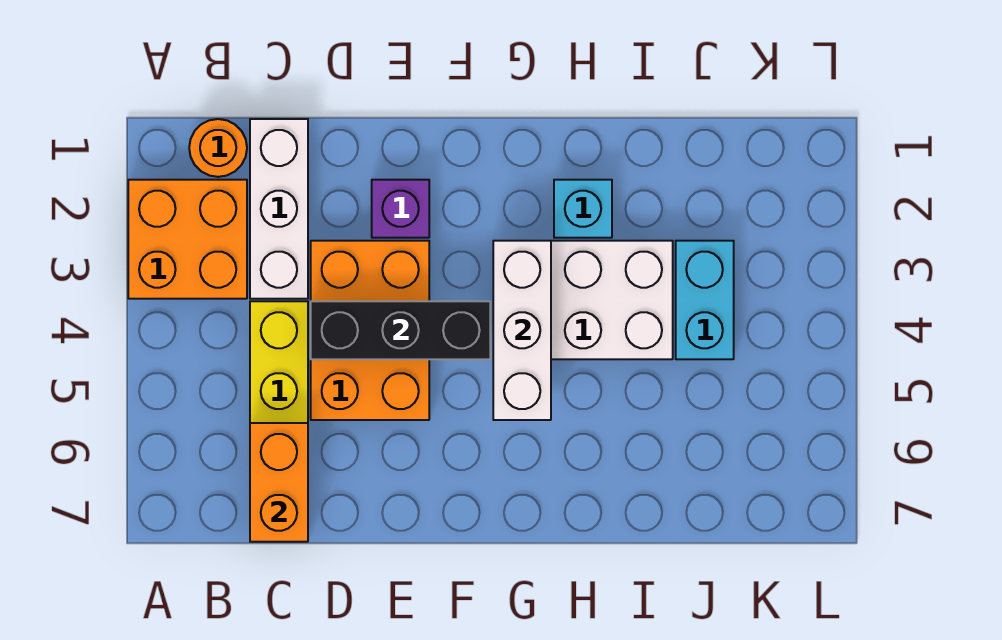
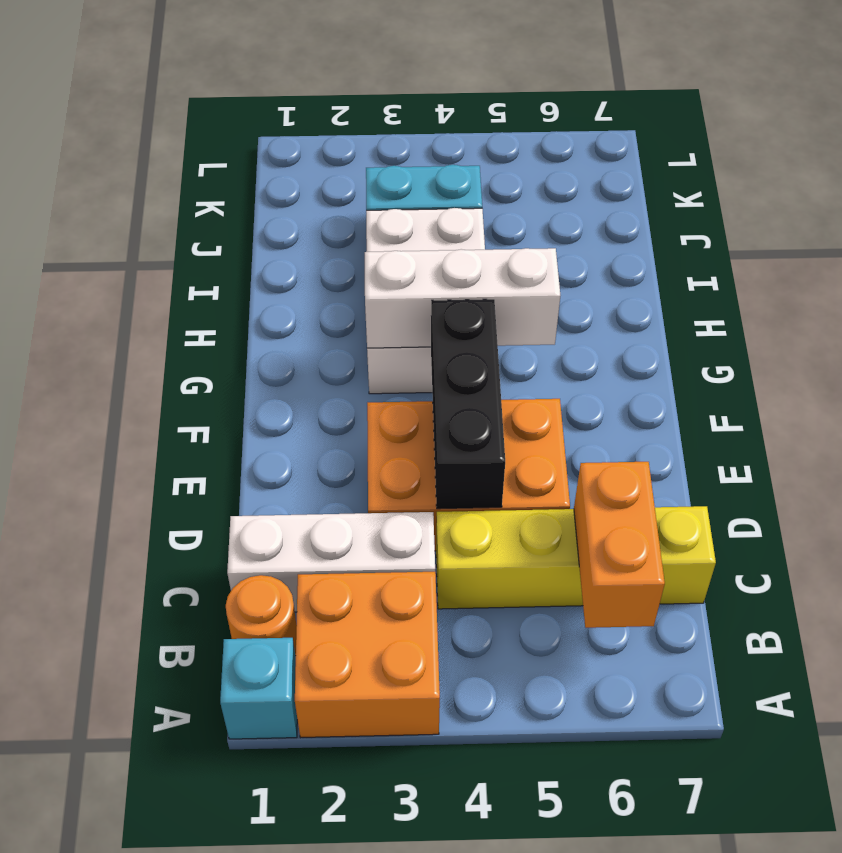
orange 1x2 brick [250,423,308,542] -> orange 1x2 brick turned to [574,462,665,628]
purple 1x1 brick [372,180,429,238] -> none
cyan 1x1 brick [554,180,612,238] -> cyan 1x1 brick moved to [220,638,297,739]

